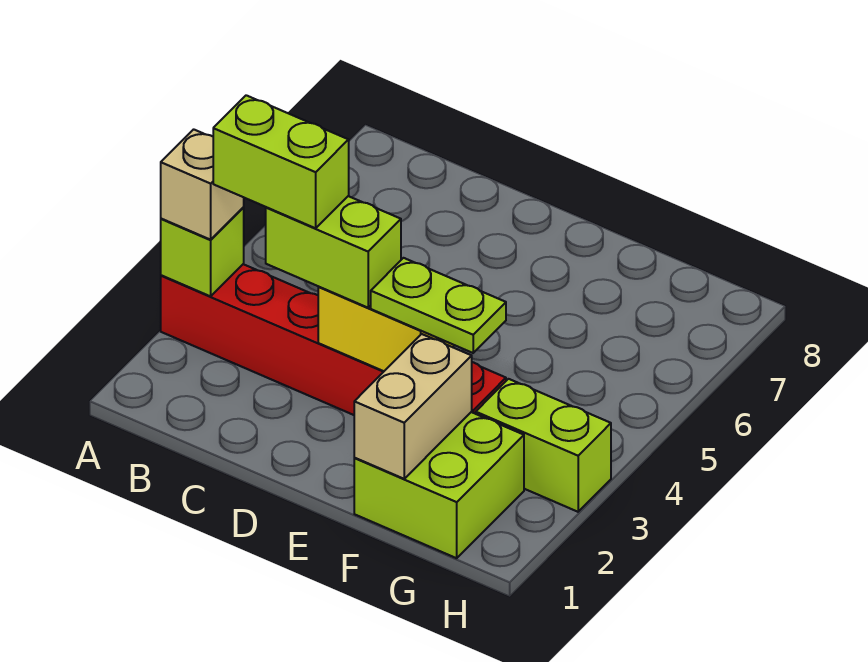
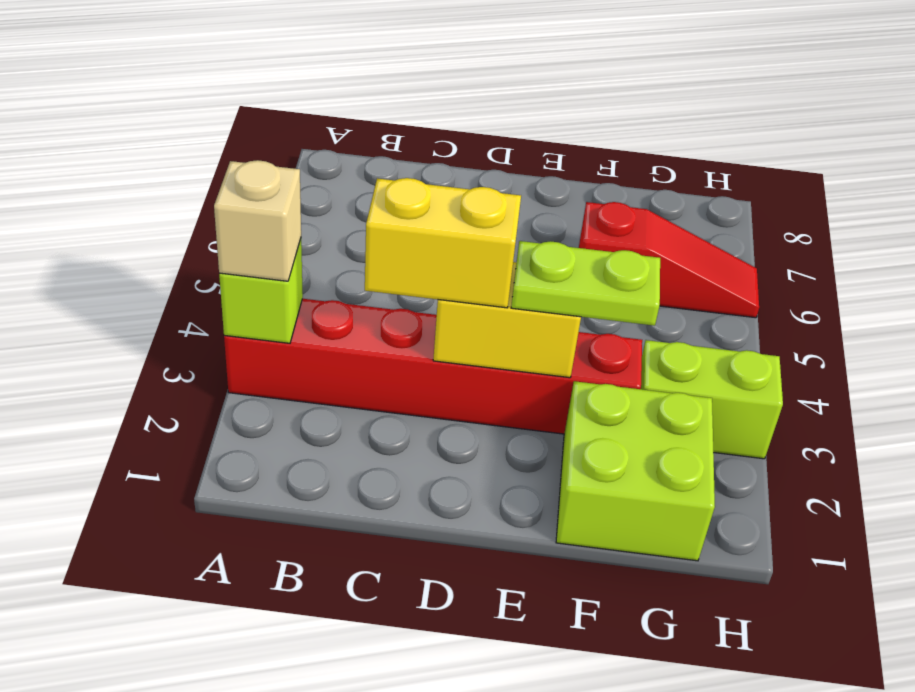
lime 1x2 brick [213,95,349,228] -> none
lime 1x2 brick [266,196,401,308] -> yellow 1x2 brick [365,178,521,308]
tan 1x2 brick [354,334,472,479] -> none
none -> red 1x3 slope [579,202,759,318]

